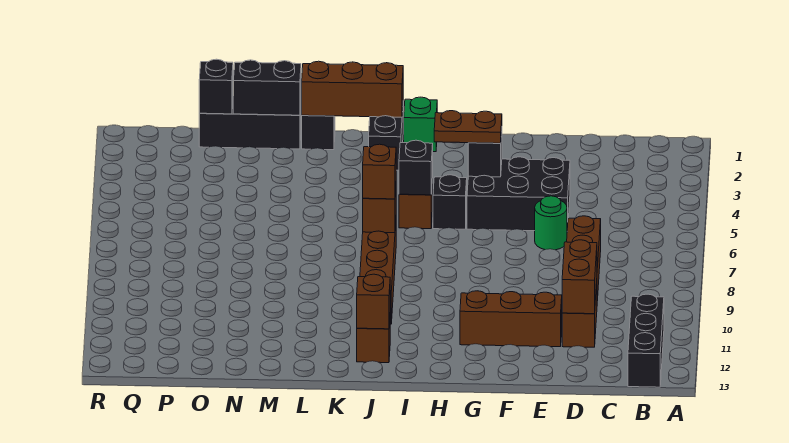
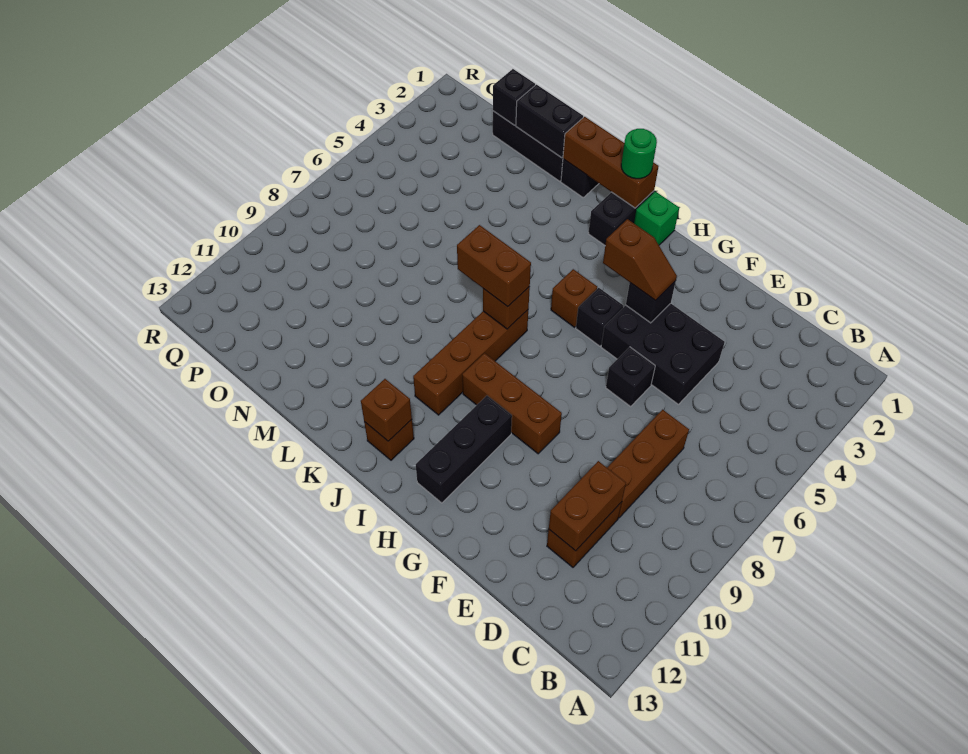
black 1x3 brick [628,294,664,387] -> black 1x3 brick moved to [416,396,512,503]
green 1x1 round brick [535,196,567,250] -> green 1x1 round brick moved to [621,129,657,179]
brown 1x3 brick [460,291,562,347] -> brown 1x3 brick moved to [462,353,562,454]
brown 1x2 plate [434,111,502,143] -> brown 1x2 slope [603,219,677,301]
black 1x1 brick [399,140,433,195] -> black 1x1 brick moved to [606,347,655,406]
brown 1x1 brick [363,144,396,199] -> brown 1x2 brick [457,225,531,307]

